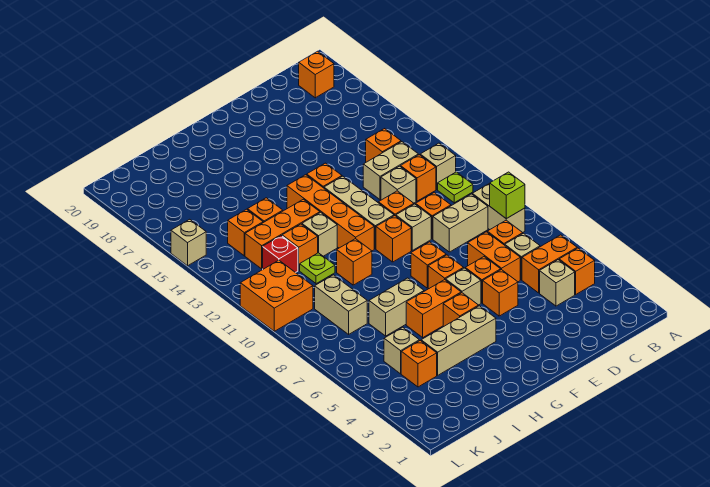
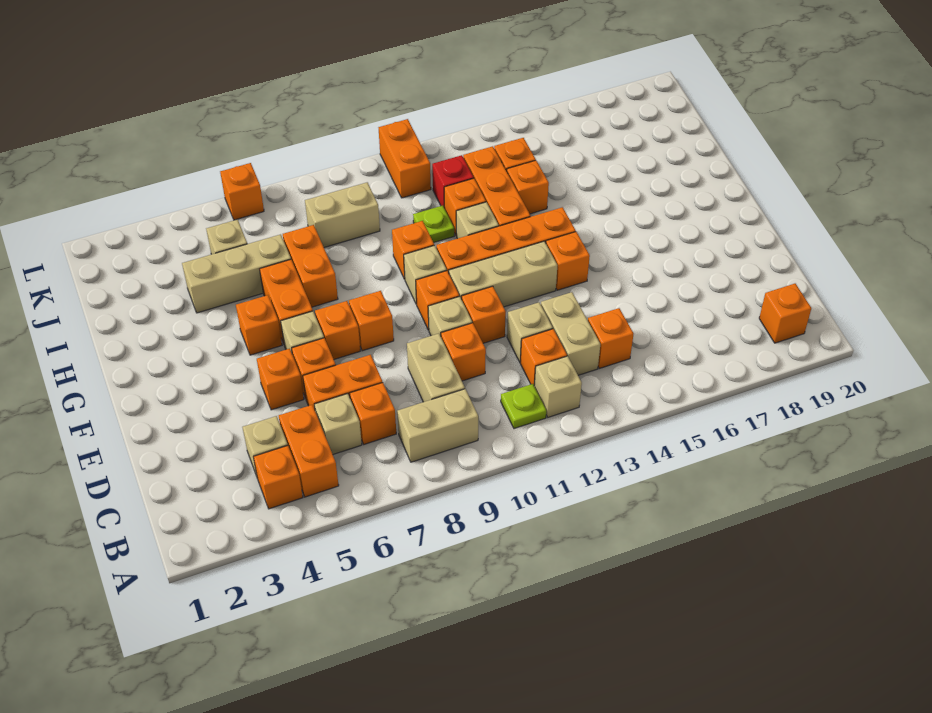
lime 1x1 brick [490,172,525,219] -> none
tan 1x3 brick [421,306,496,375] -> tan 1x3 brick turned to [182,234,291,313]
tan 1x2 brick [369,278,424,336] -> orange 1x2 brick [283,225,338,307]
orange 1x1 brick [401,341,437,387] -> orange 1x1 brick moved to [220,163,264,220]
orange 2x2 brick [240,260,313,331] -> orange 1x2 brick [379,119,431,198]
tan 1x1 brick [171,219,206,266] -> tan 1x1 brick moved to [404,245,447,304]

